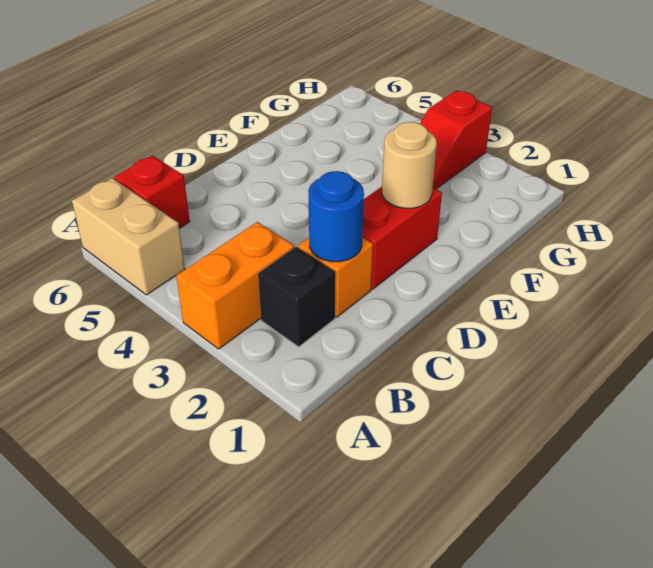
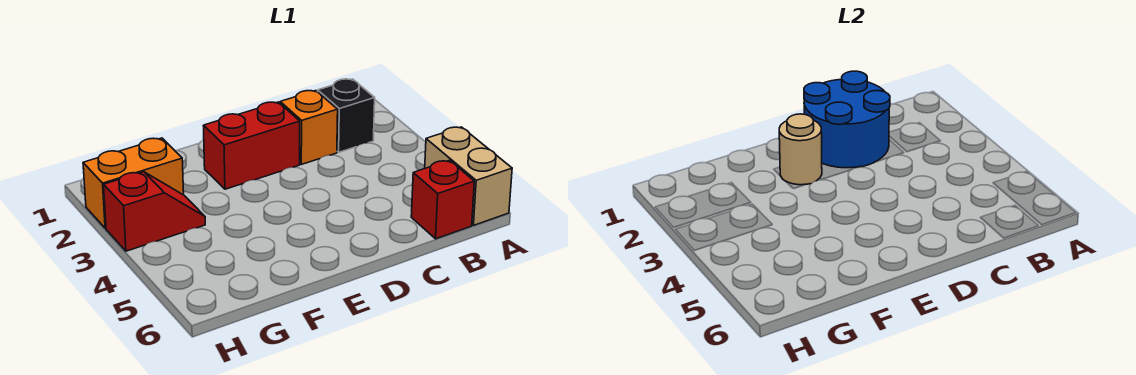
orange 1x2 brick [176,222,294,349] -> orange 1x2 brick moved to [83,138,184,228]
blue 1x1 round brick [308,171,364,262] -> blue 2x2 round brick [804,71,890,168]

